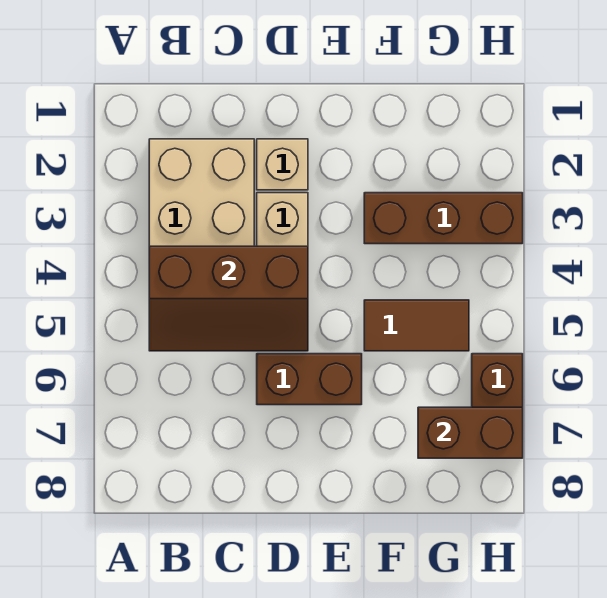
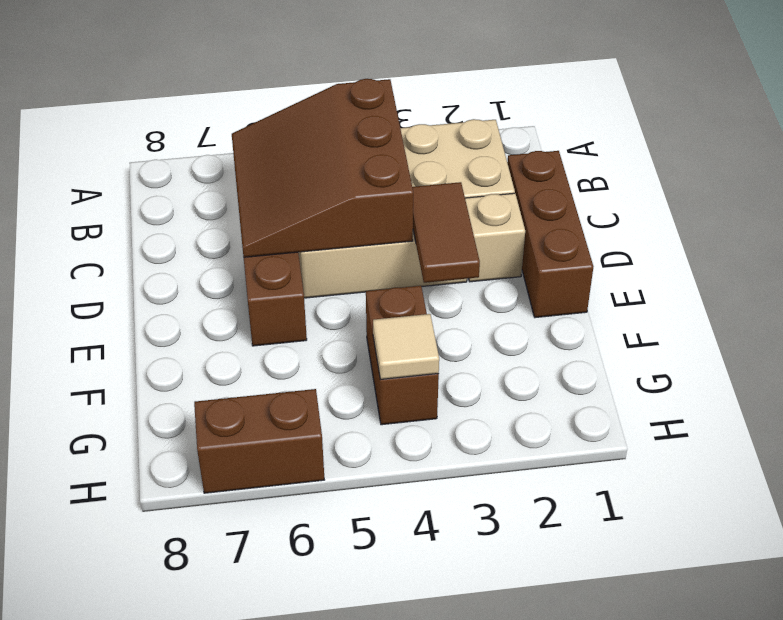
brown 2x3 slope [149,246,308,351] -> brown 3x3 slope [232,79,413,257]
brown 1x3 brick [364,193,523,244] -> brown 1x3 brick moved to [507,151,593,318]
brown 1x2 tile [364,300,469,351] -> brown 1x2 tile moved to [412,182,480,283]
none -> tan 1x1 tile [373,314,439,380]
brown 1x2 brick [418,407,523,458] -> brown 1x2 brick moved to [366,286,439,425]

